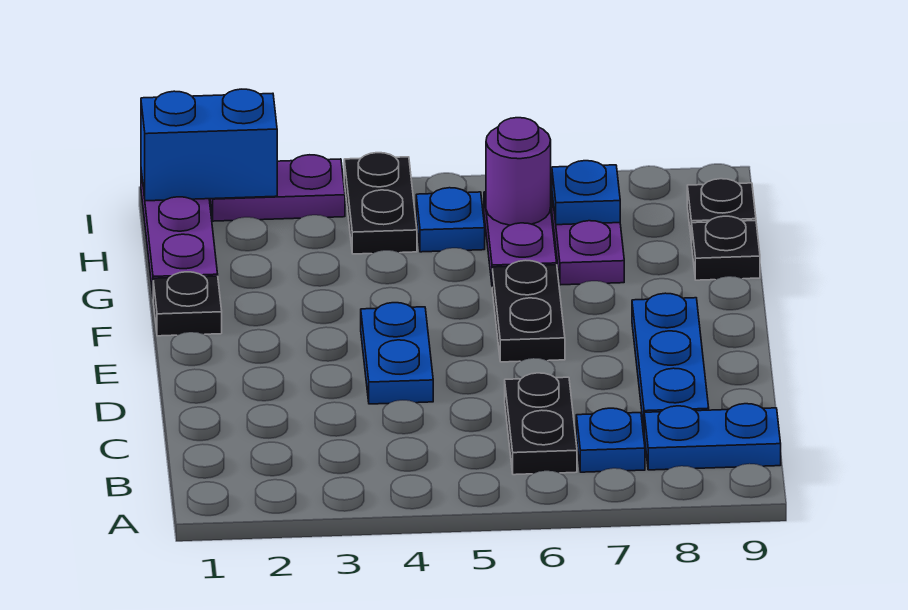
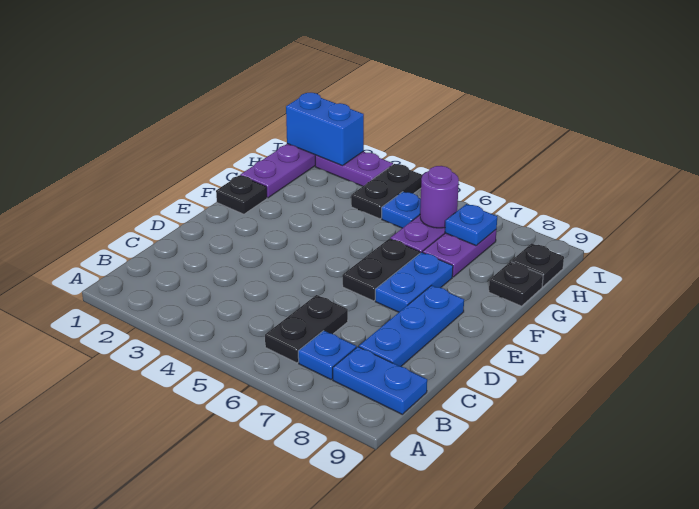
blue 1x2 plate [361,303,433,404] -> blue 1x2 plate moved to [375,252,453,312]

